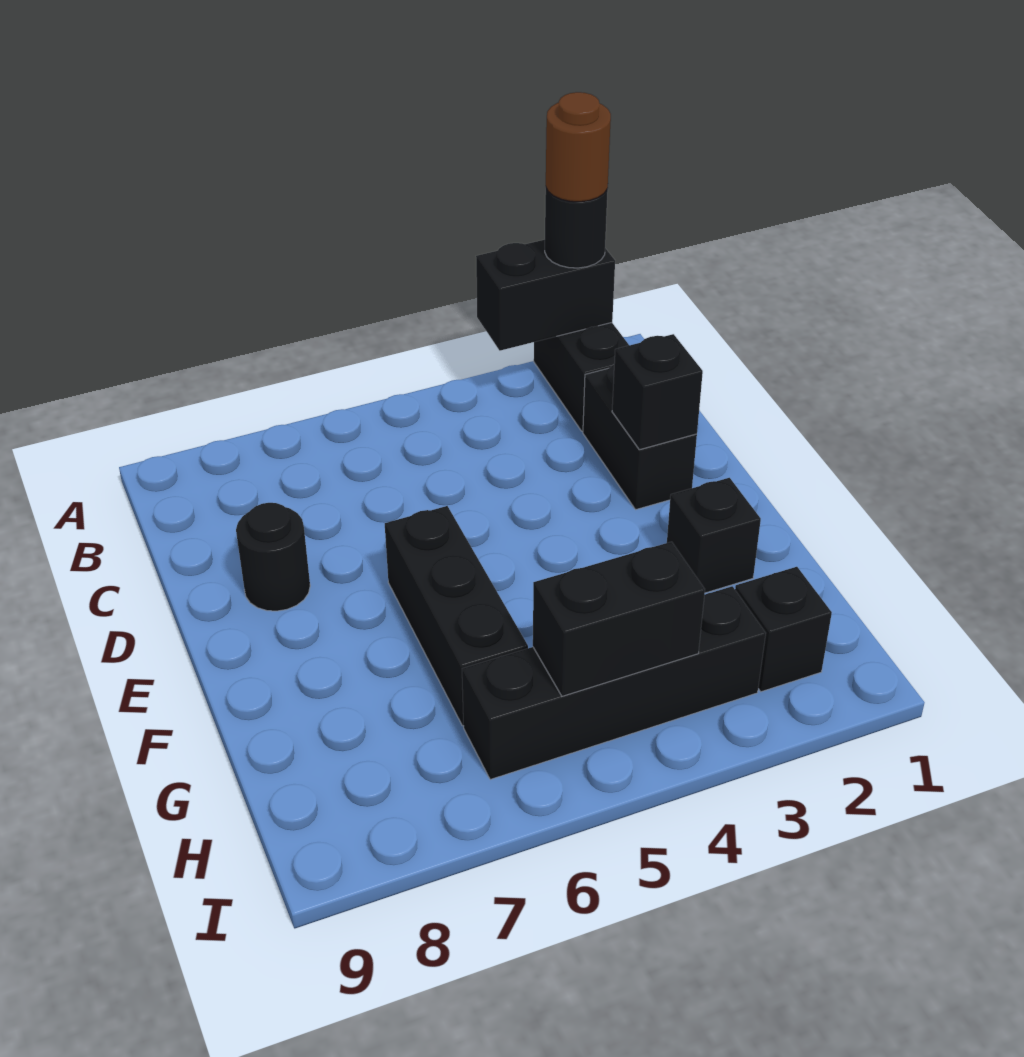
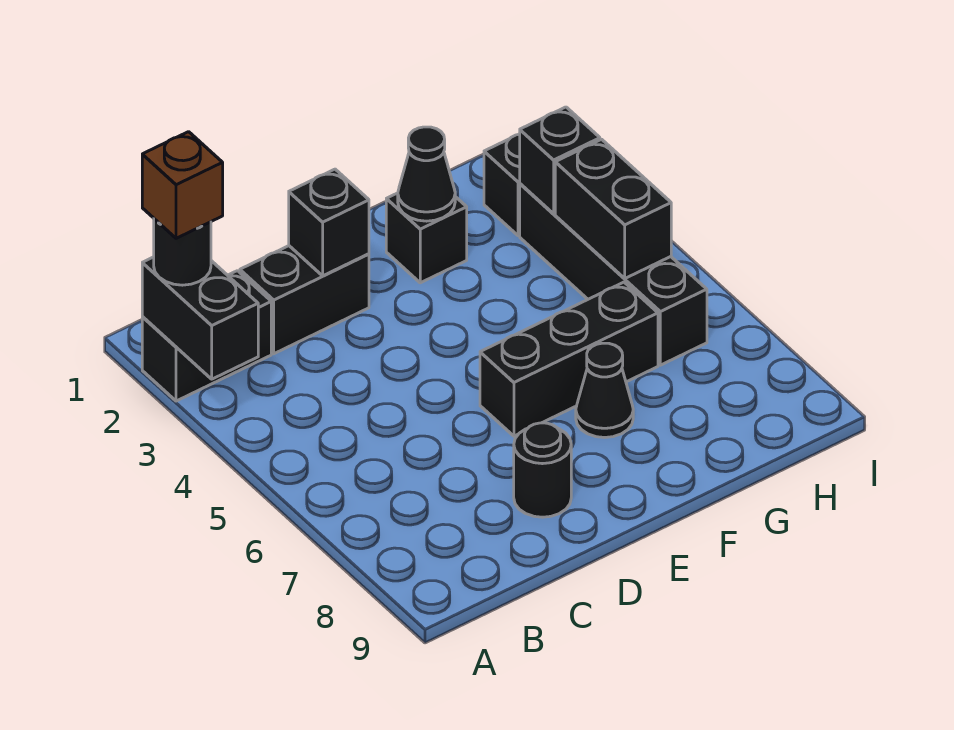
brown 1x1 round brick [546,92,611,202] -> brown 1x1 brick [142,132,223,238]
none -> black 1x1 cone [398,127,455,221]
none -> black 1x1 cone [576,343,633,438]
none -> black 1x1 brick [520,107,600,214]

